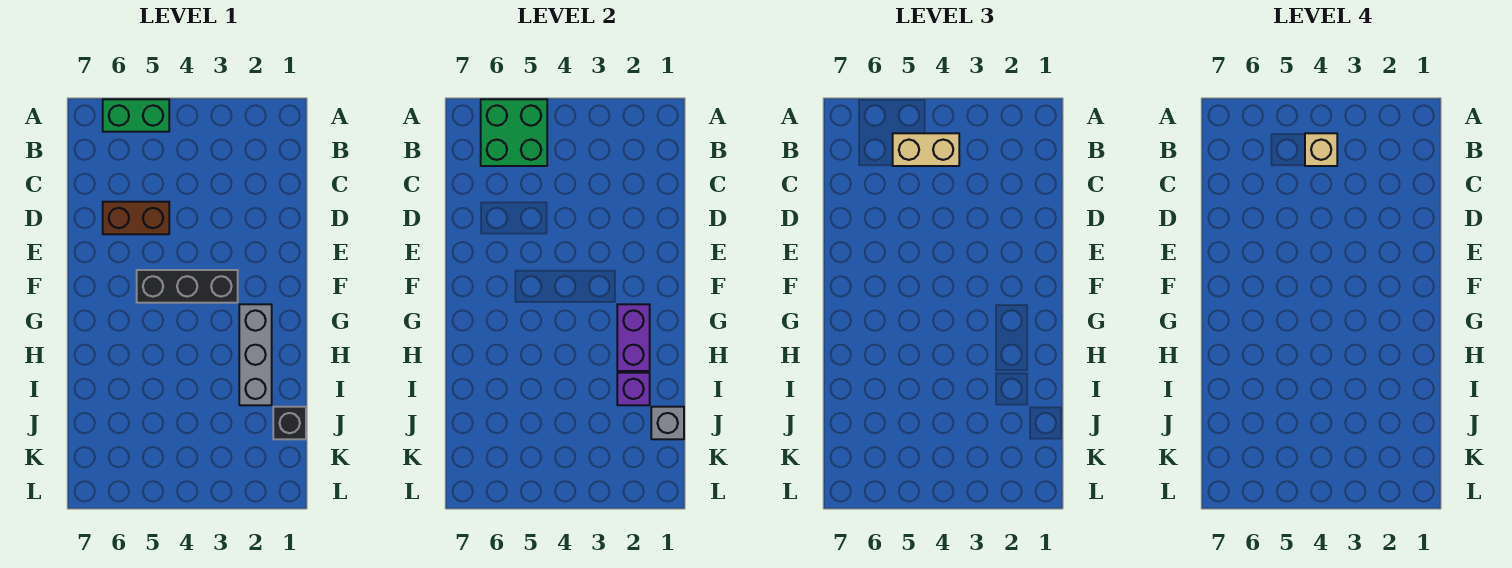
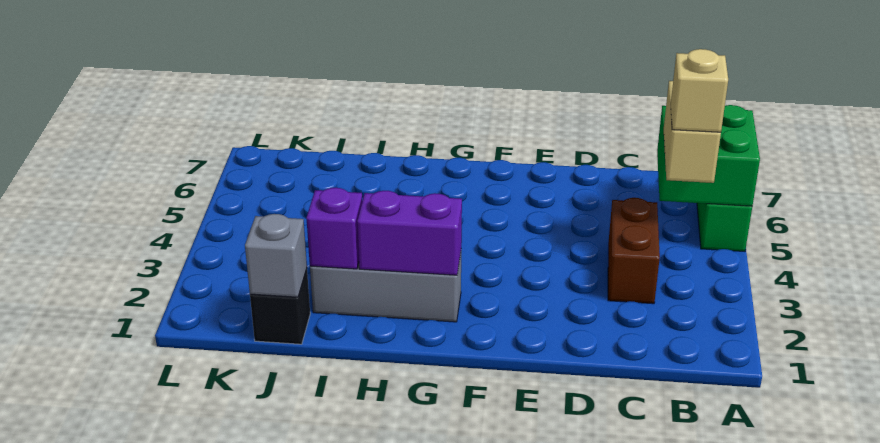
brown 1x2 brick [103,202,169,234] -> brown 1x2 brick moved to [608,198,660,304]
black 1x3 brick [137,270,238,303] -> none

